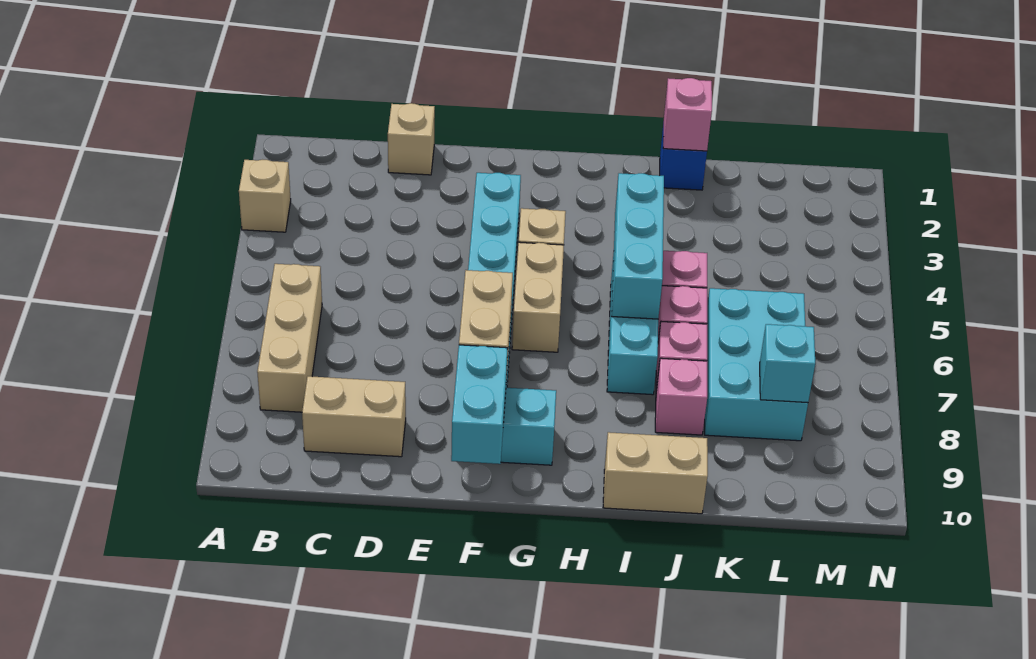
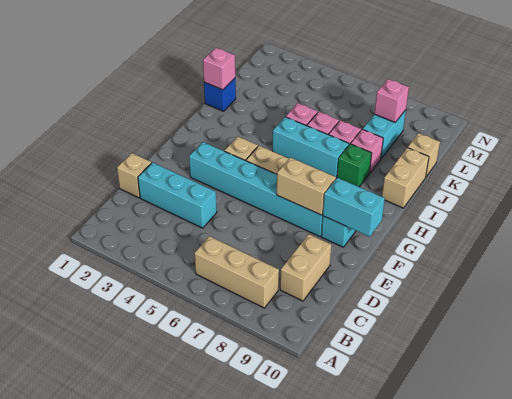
tan 1x1 brick [239,160,291,232] -> tan 1x1 brick moved to [408,133,440,177]
cyan 1x3 brick [612,173,664,319] -> cyan 1x3 brick moved to [138,162,217,228]
none -> green 1x1 brick [337,144,372,187]
cyan 2x3 brick [705,288,808,441] -> cyan 1x2 brick [363,110,406,158]
cyan 1x1 brick [760,324,815,403] -> pink 1x1 brick [374,79,409,122]

